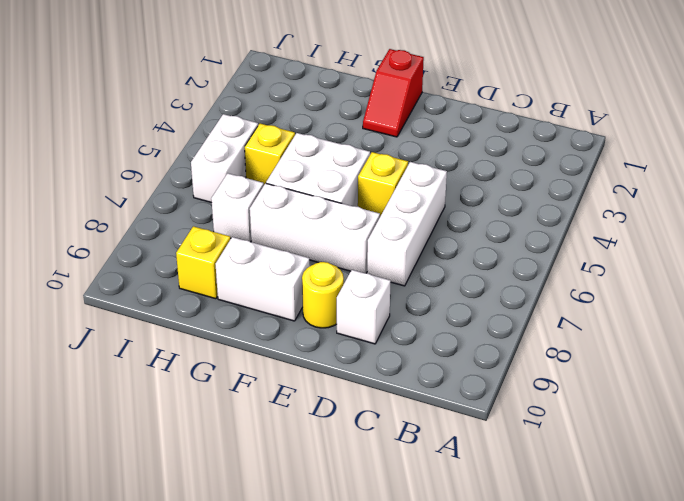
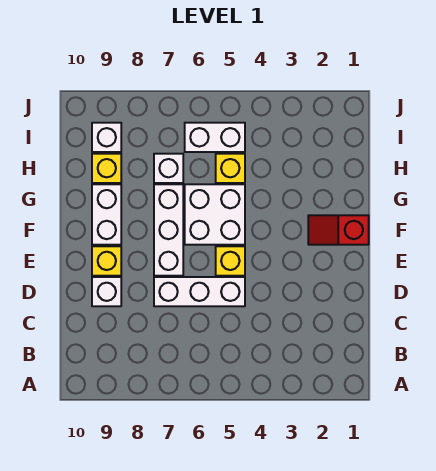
yellow 1x1 round brick [302,262,344,328] -> yellow 1x1 brick [92,246,121,276]
none -> white 1x1 brick [92,123,121,152]

